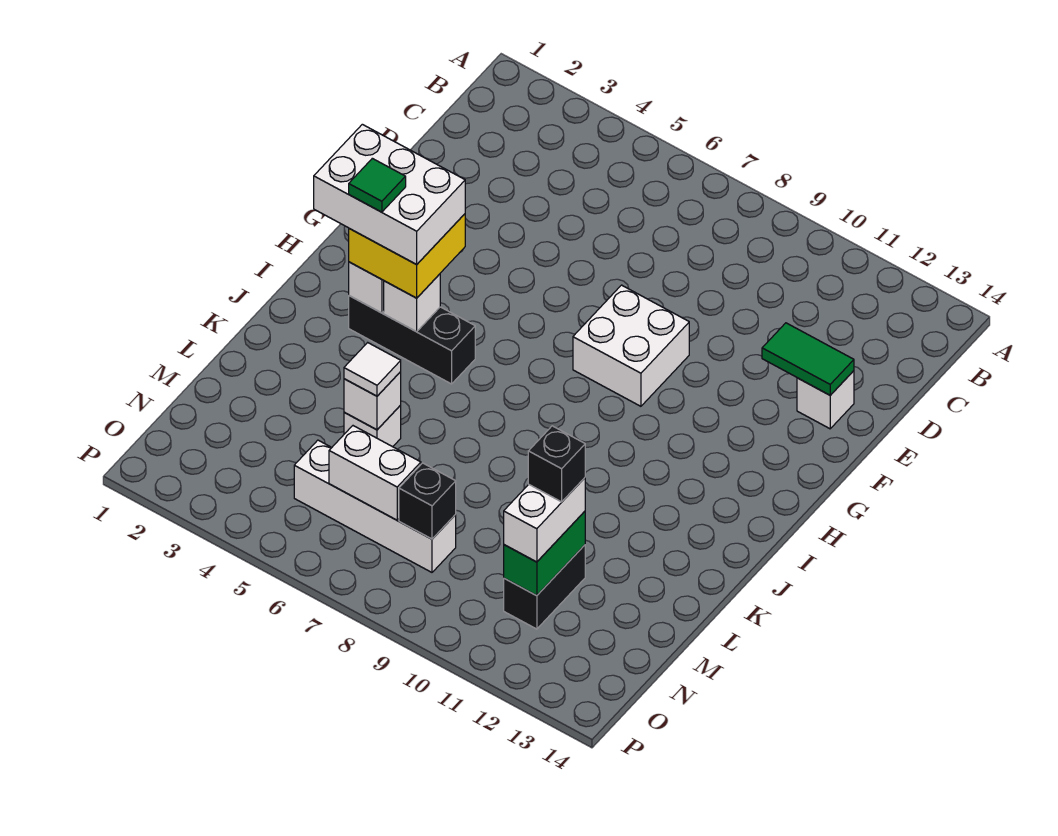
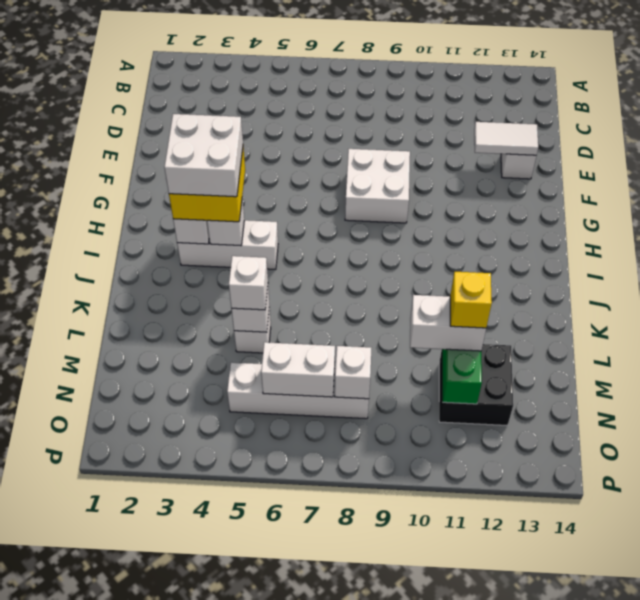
green 1x2 tile [762,323,854,395] -> white 1x2 tile [474,122,538,155]
white 2x3 brick [314,124,465,265] -> white 2x2 brick [164,114,243,197]
black 1x3 brick [349,296,475,384] -> white 1x3 brick [177,220,278,269]
green 1x1 tile [349,158,406,212] -> none
white 1x1 tile [344,343,401,396] -> white 1x1 brick [229,256,268,310]
black 1x2 brick [504,545,585,629] -> black 2x2 brick [439,344,513,426]
white 1x2 brick [504,478,585,562] -> white 1x2 brick turned to [410,295,486,351]
black 1x1 brick [528,426,585,502] -> yellow 1x1 brick [450,272,492,328]
black 1x1 brick [399,463,456,539] -> white 1x1 brick [335,346,371,399]

